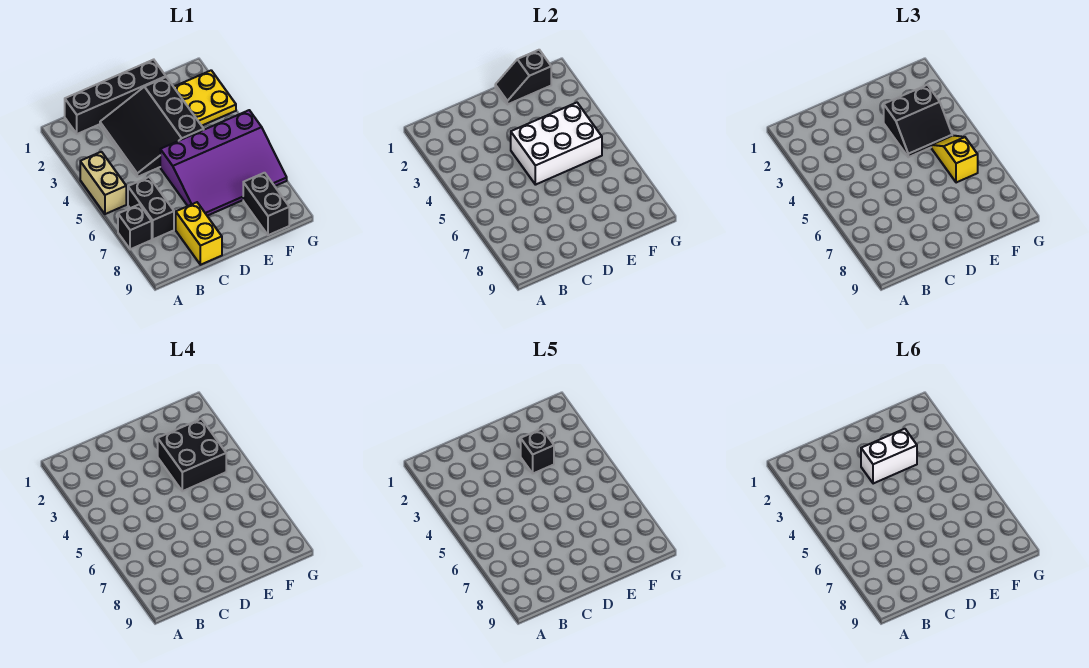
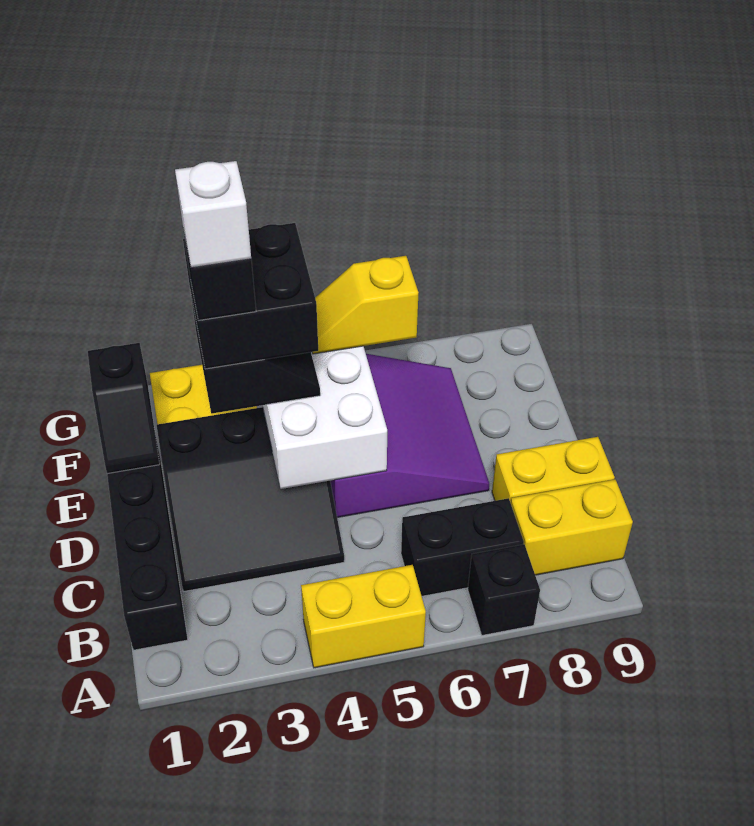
tan 1x2 brick [80,152,126,214] -> yellow 1x2 brick [301,565,426,668]
none -> yellow 1x2 brick [511,479,633,575]
white 1x2 brick [861,429,917,484] -> white 1x1 brick [175,161,251,268]
purple 3x4 slope [160,110,287,216] -> purple 3x3 slope [330,354,489,517]
black 1x2 brick [243,173,289,235] -> none

